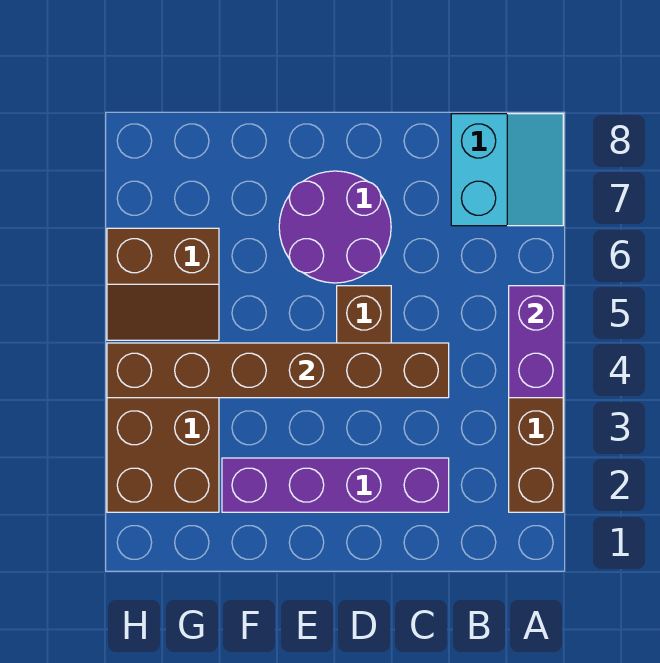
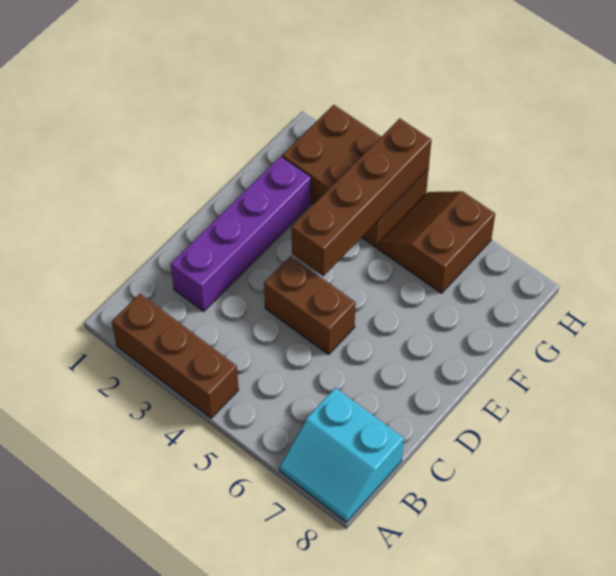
purple 1x2 brick [509,286,563,398] -> none
brown 1x6 brick [107,343,449,398] -> brown 1x4 brick [292,118,431,276]
purple 2x2 round brick [279,171,391,283] -> none

